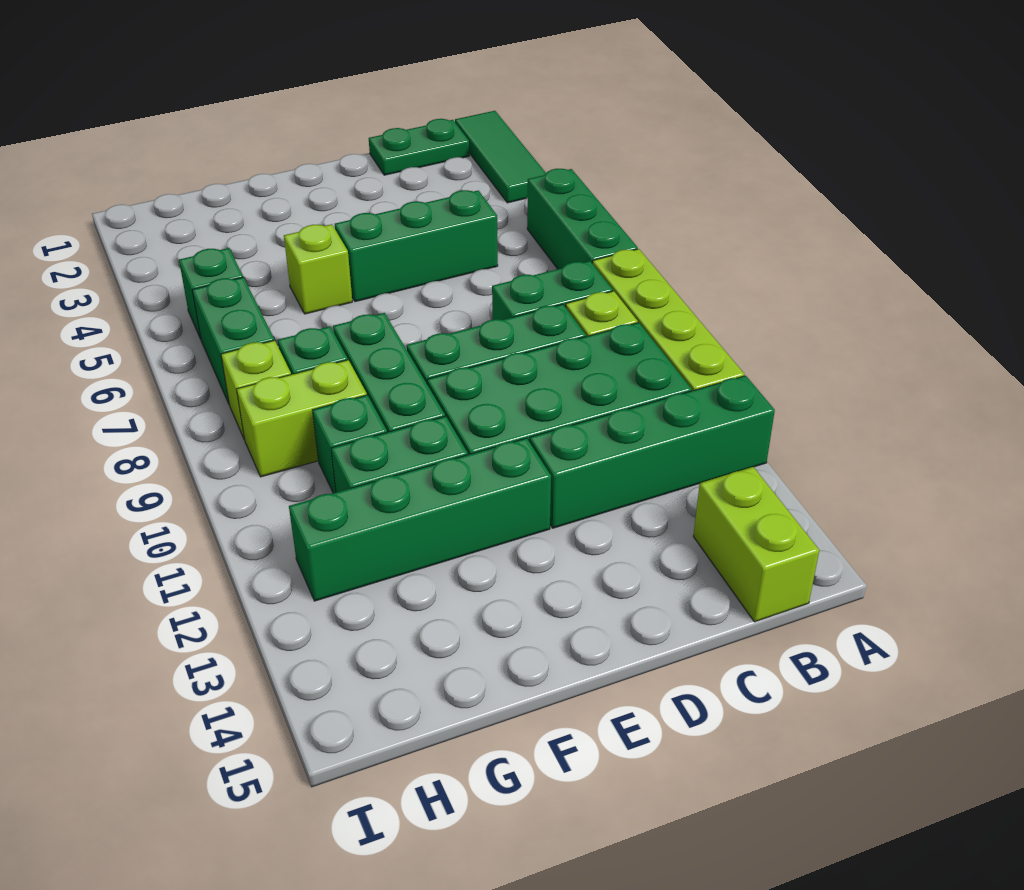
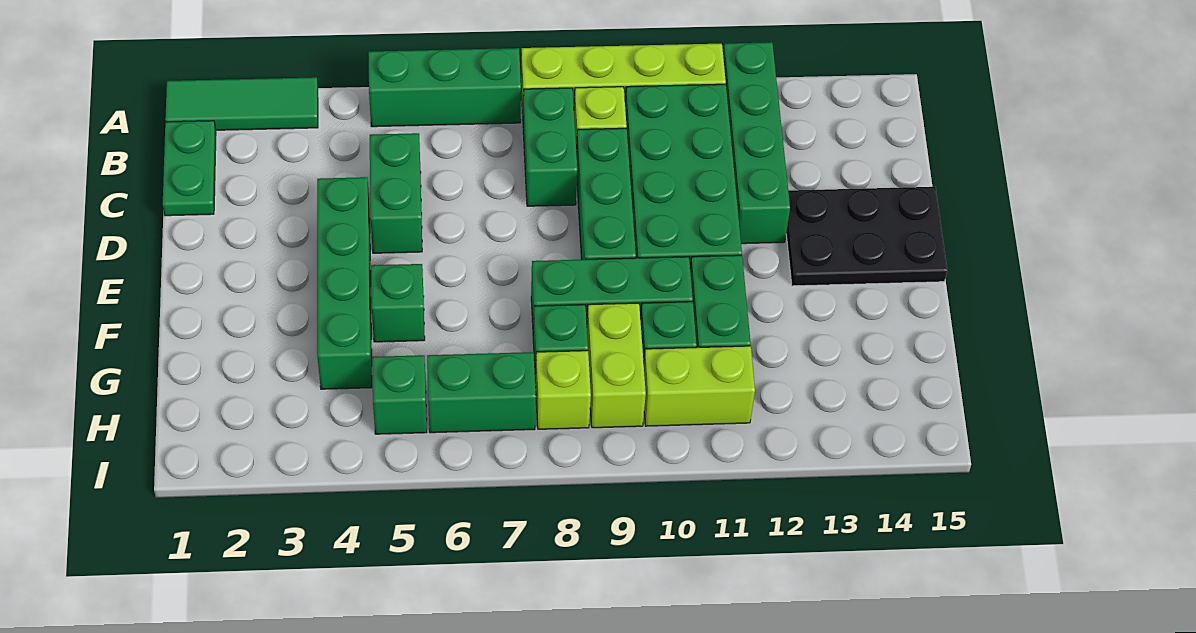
lime 1x2 brick [693,467,819,622] -> lime 1x2 brick moved to [644,346,755,426]
green 1x3 brick [335,190,498,302] -> green 1x2 brick [370,133,422,253]
none -> black 2x3 plate [786,187,947,286]
green 1x4 brick [289,438,551,601] -> green 1x4 brick moved to [317,177,372,389]
lime 1x1 brick [284,224,352,314] -> green 1x1 brick [371,264,425,342]

